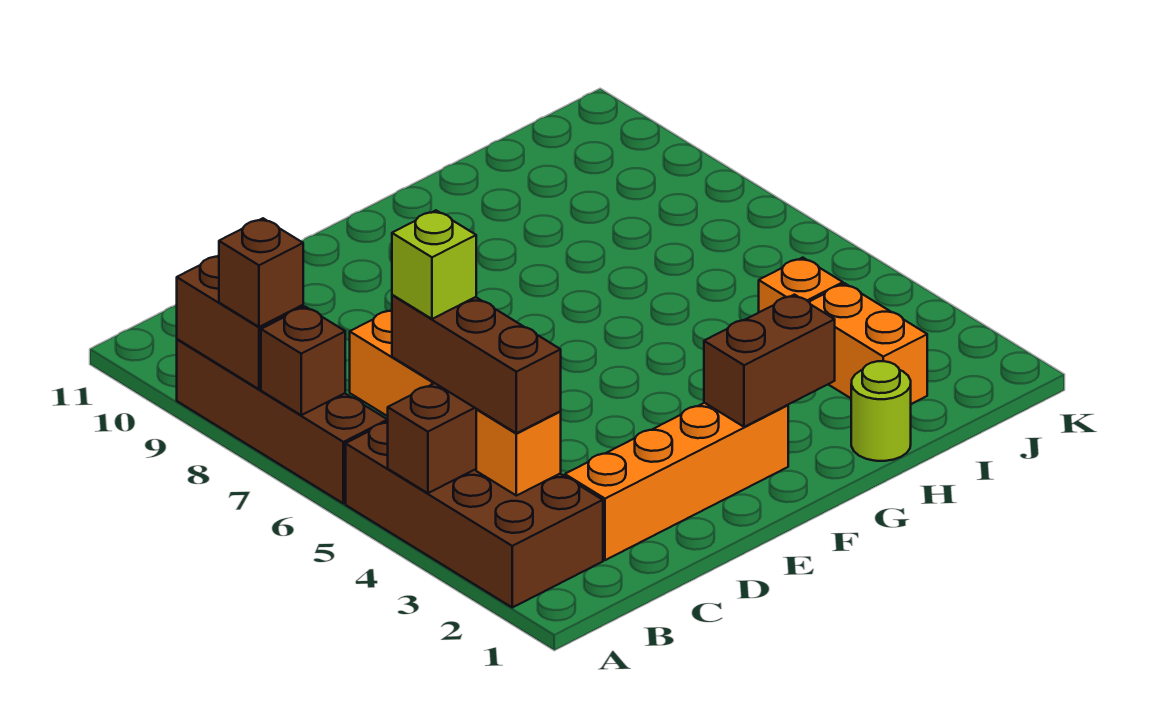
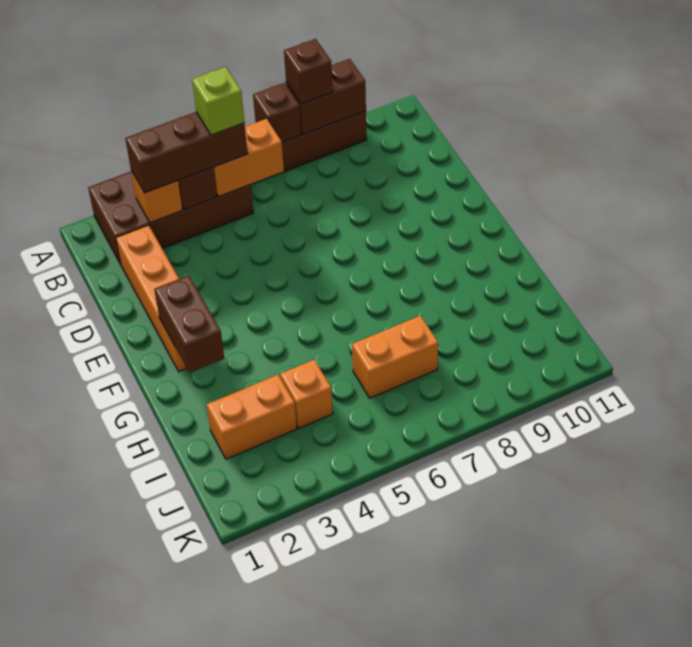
lime 1x1 round brick [851,361,911,461] -> none
none -> orange 1x2 brick [352,316,438,398]

